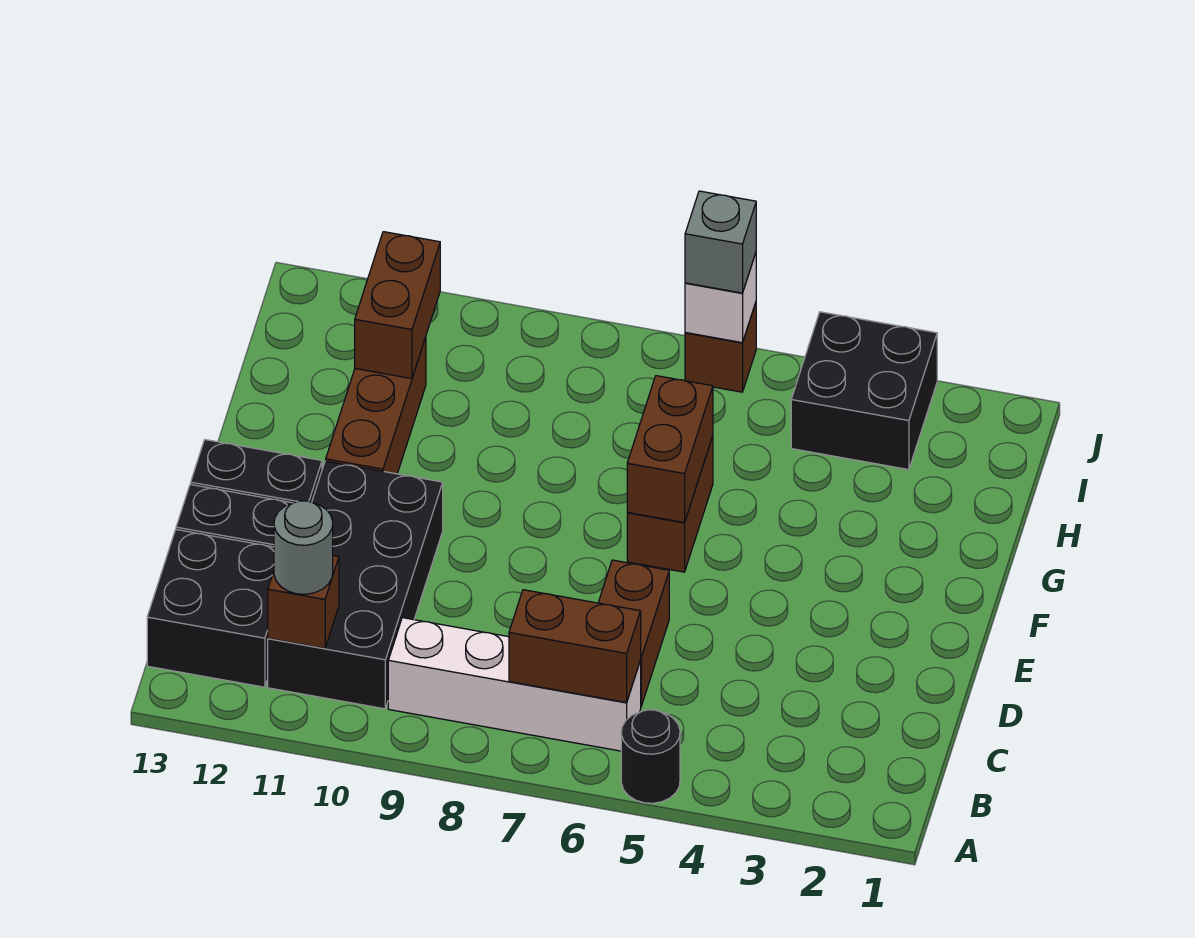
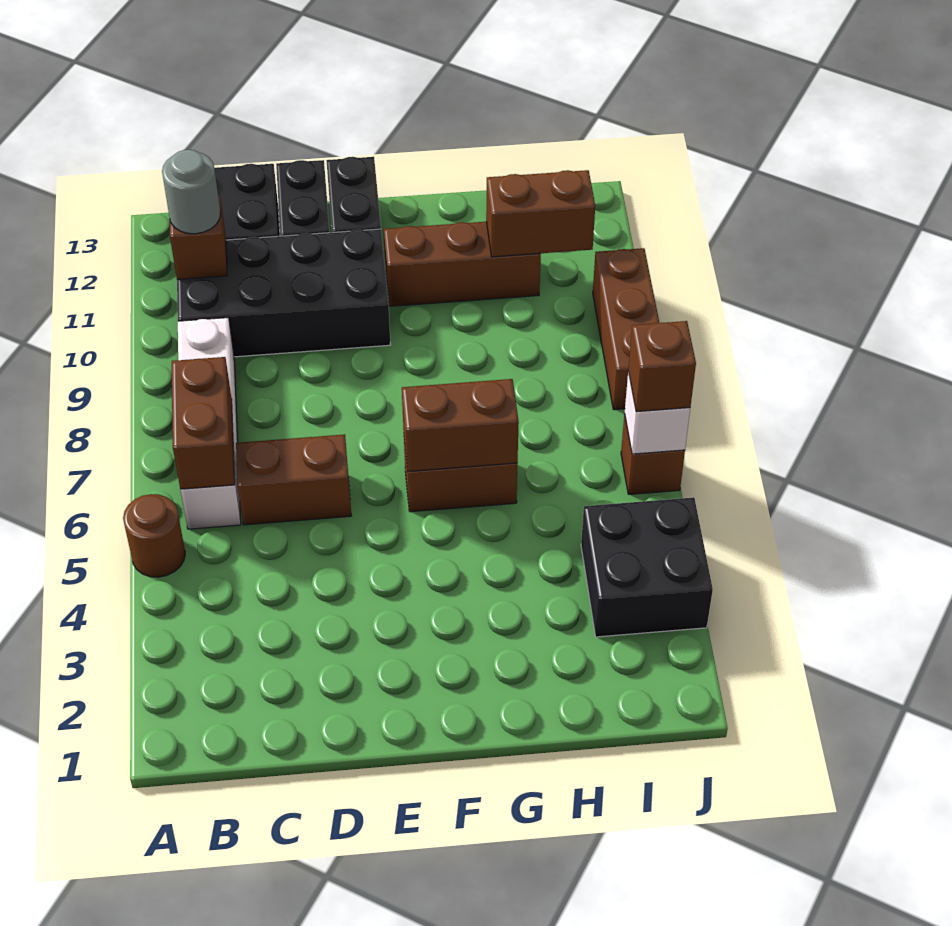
black 1x1 round brick [621,710,680,803] -> brown 1x1 round brick [123,494,185,577]
grey 1x1 brick [685,191,756,293] -> brown 1x1 brick [628,321,696,412]
none -> brown 1x3 brick [593,248,659,410]

